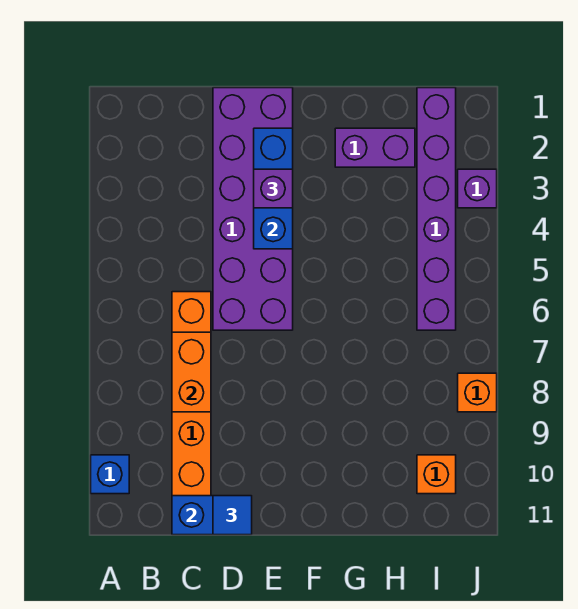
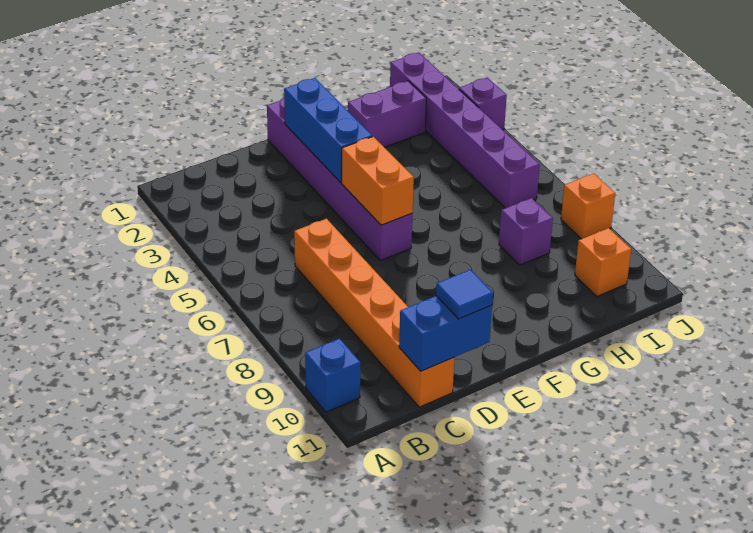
orange 1x2 brick [172,332,211,412] -> orange 1x2 brick moved to [342,137,414,225]
purple 2x6 brick [213,88,293,330] -> purple 1x6 brick [267,98,412,260]
purple 1x1 brick [254,169,293,208] -> purple 1x1 brick moved to [499,198,553,265]

